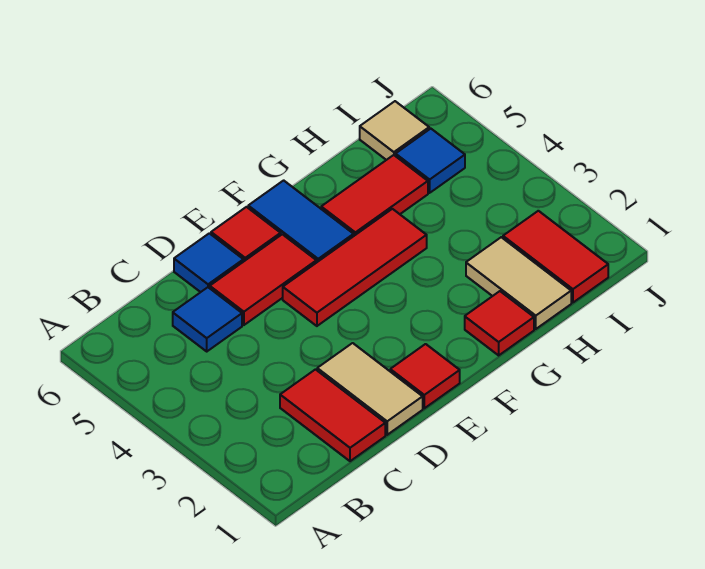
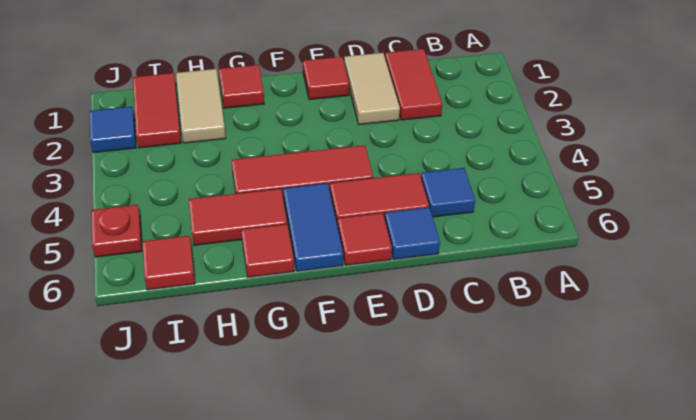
none -> red 1x1 tile [241,224,294,278]
blue 1x1 tile [396,129,465,193] -> blue 1x1 tile moved to [90,107,136,153]
tan 1x1 tile [360,101,429,160] -> red 1x1 tile [142,236,195,290]
none -> red 1x1 plate [91,205,142,257]

